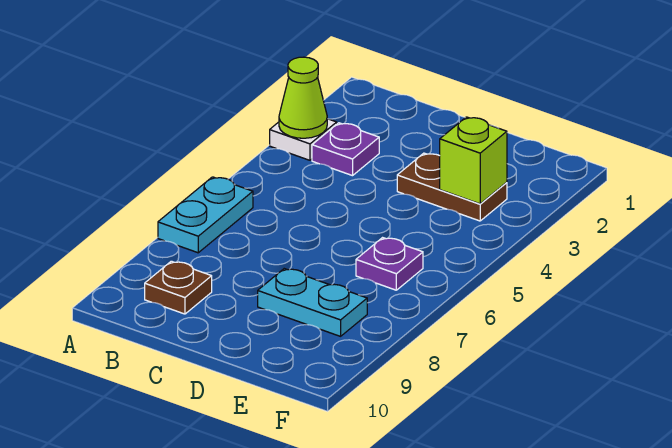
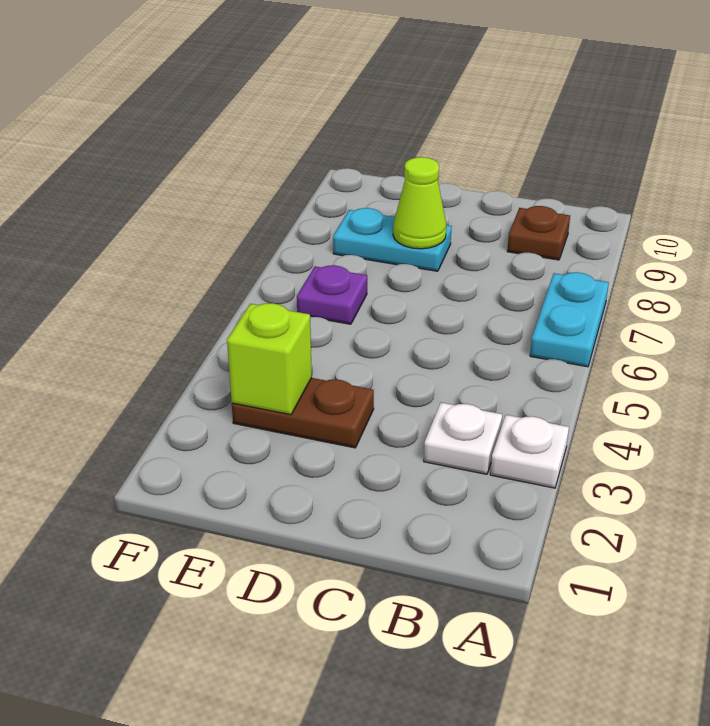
lime 1x1 cone [279,57,327,138] -> lime 1x1 cone moved to [393,157,446,249]
purple 1x1 plate [312,123,379,176] -> white 1x1 plate [424,403,502,474]

